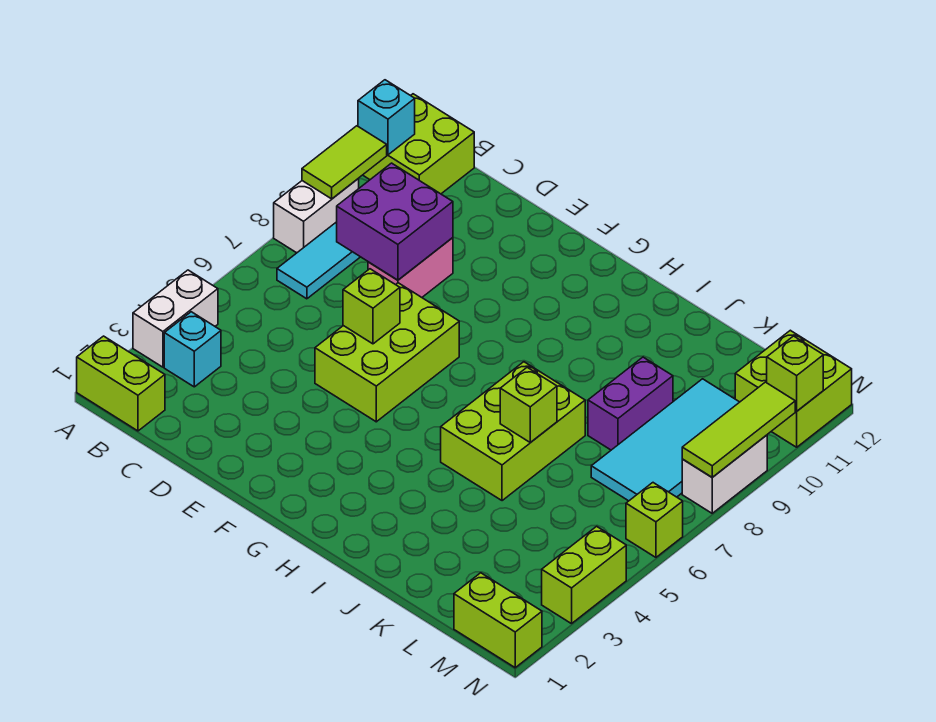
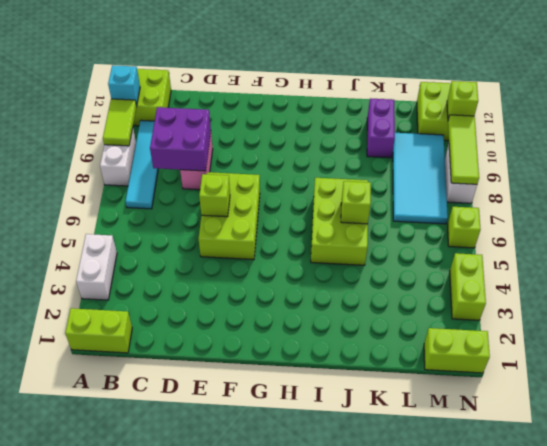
cyan 1x1 brick [164,312,221,387] -> none
purple 1x2 brick [588,357,673,450] -> purple 1x2 brick moved to [367,98,395,158]

